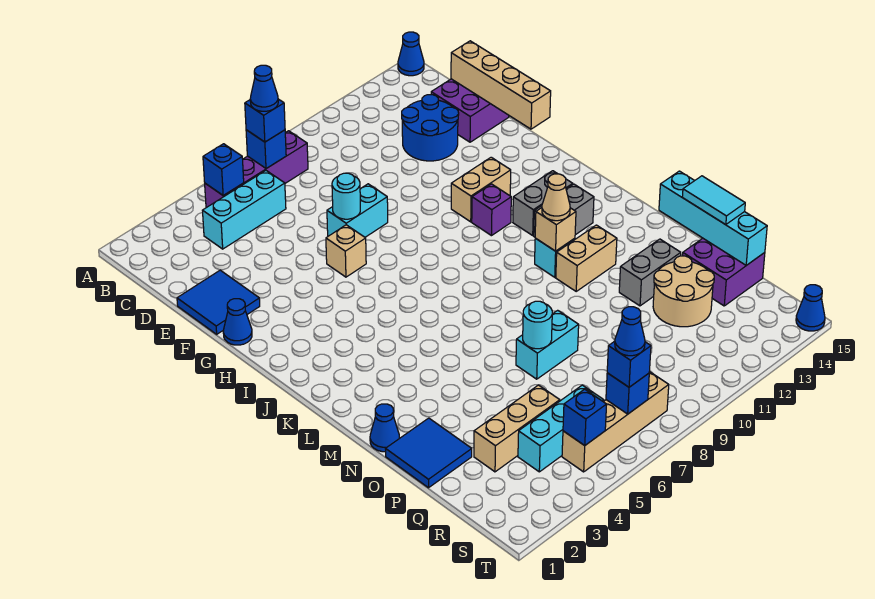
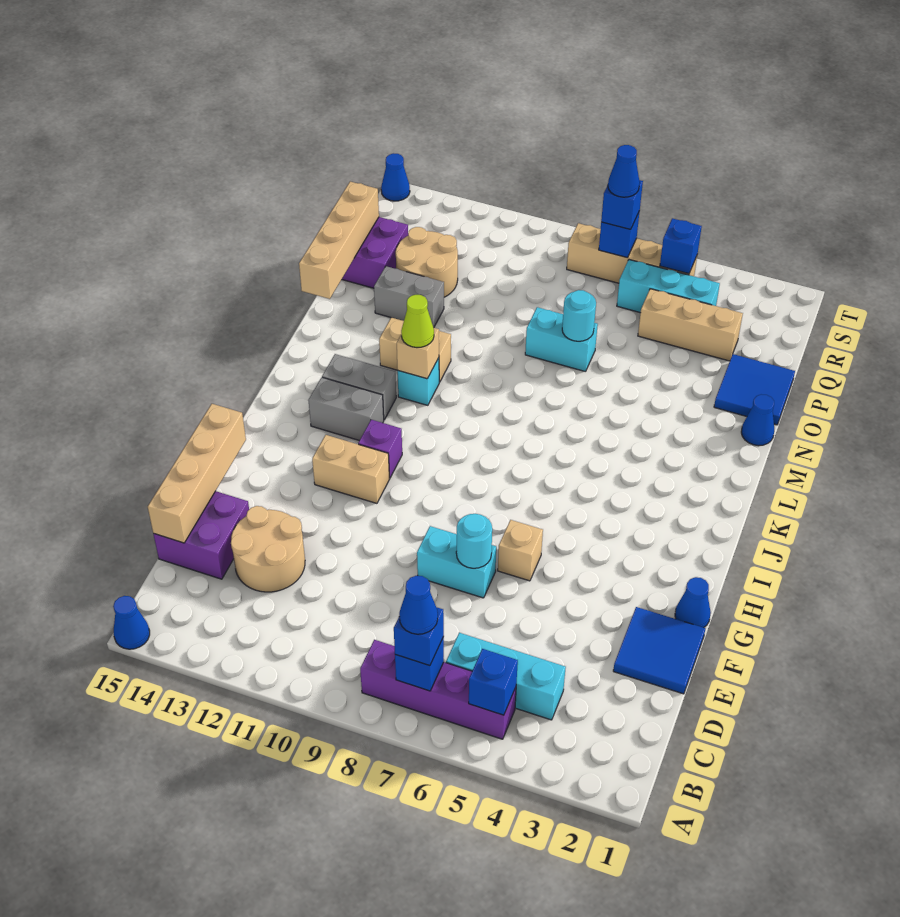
blue 2x2 round brick [402,95,459,161] -> tan 2x2 round brick [231,506,305,592]
tan 1x1 cone [542,174,570,221] -> lime 1x1 cone [401,295,434,347]
cyan 1x4 brick [659,171,767,265] -> tan 1x4 brick [299,182,379,299]
cyan 1x2 tile [682,176,745,225] -> none

